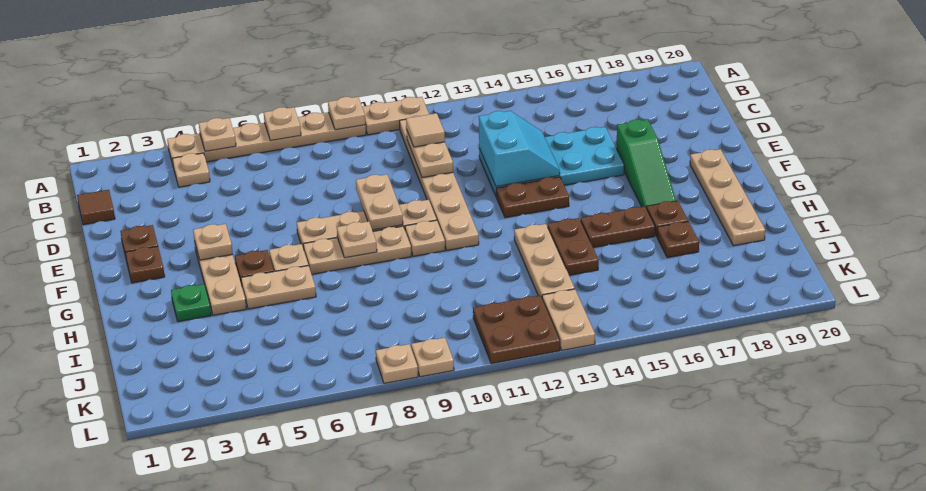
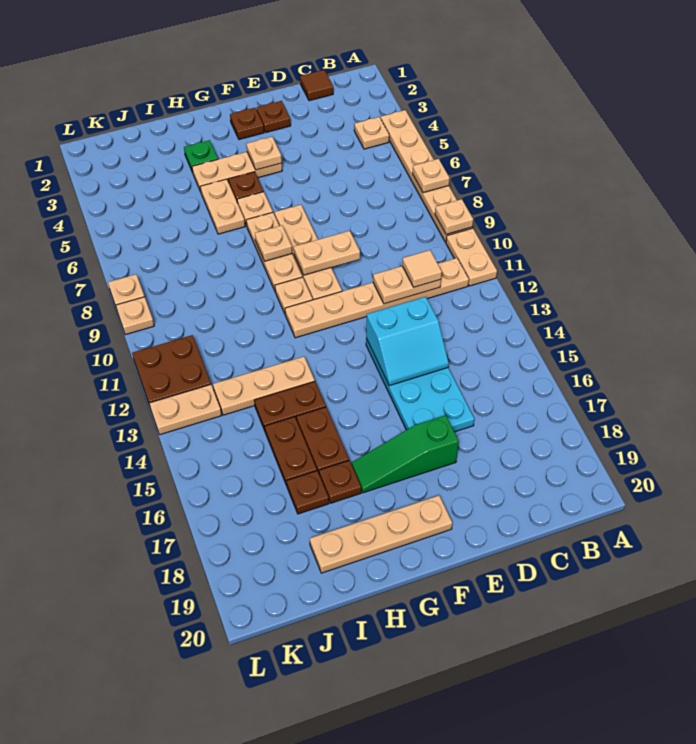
tan 1x1 plate [199,118,236,151] -> none
brown 1x2 plate [496,177,569,218] -> brown 1x2 plate moved to [265,417,317,486]

